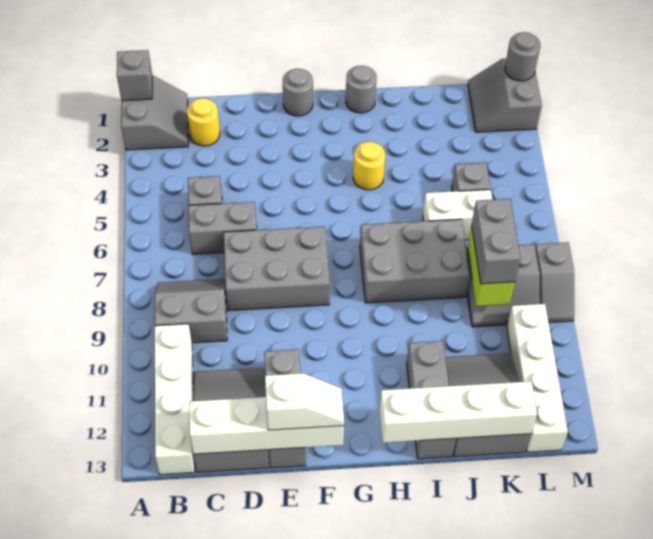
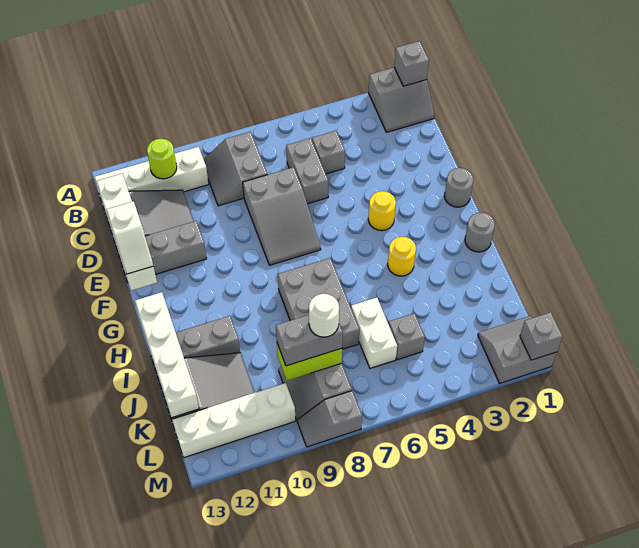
grey 2x2 slope [155,279,227,343] -> grey 2x2 slope turned to [204,132,267,206]
none -> lime 1x1 round brick [147,139,177,179]
yellow 1x1 round brick [187,98,220,146] -> yellow 1x1 round brick moved to [368,191,396,231]
grey 2x3 brick [224,227,330,311] -> grey 2x3 slope [243,167,321,265]
none -> white 1x1 round brick [309,294,339,337]
grey 1x1 round brick [505,32,540,81] -> grey 1x1 brick [520,312,562,360]

